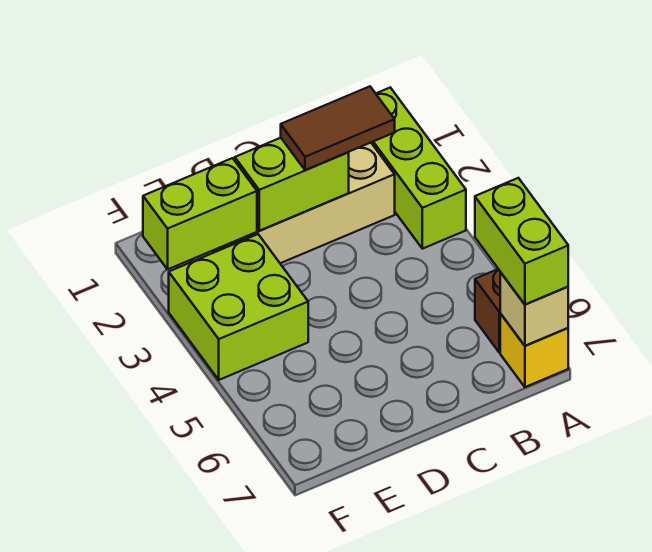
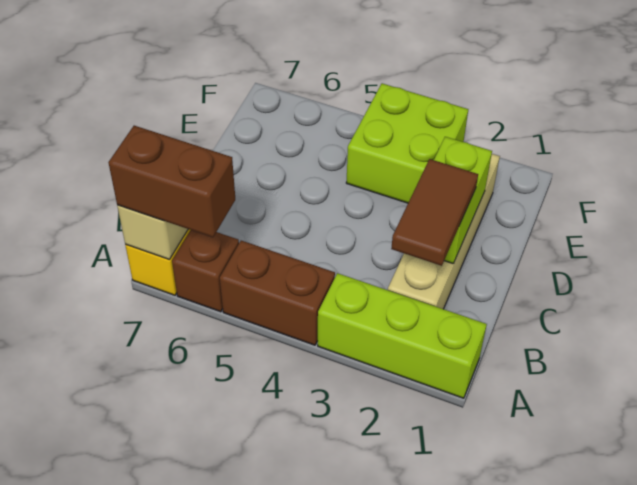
none -> brown 1x2 brick [220,241,335,345]
lime 1x2 brick [475,178,568,305] -> brown 1x2 brick [109,126,235,237]
lime 1x2 brick [143,158,257,269] -> none

